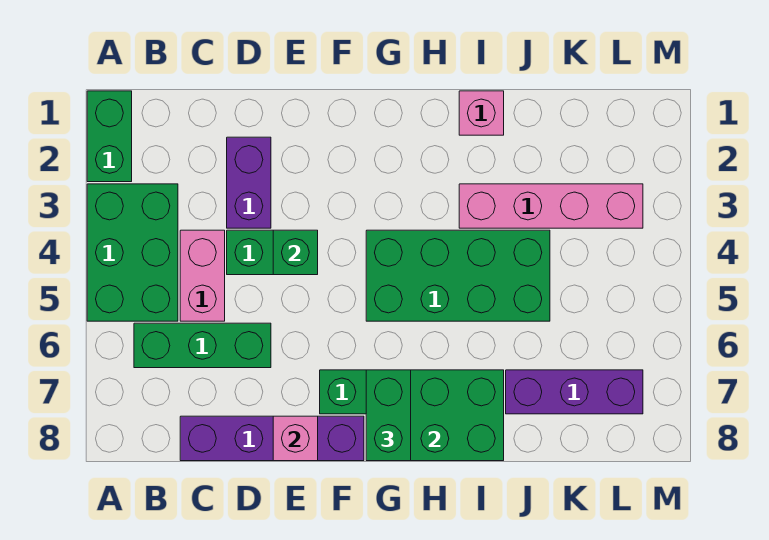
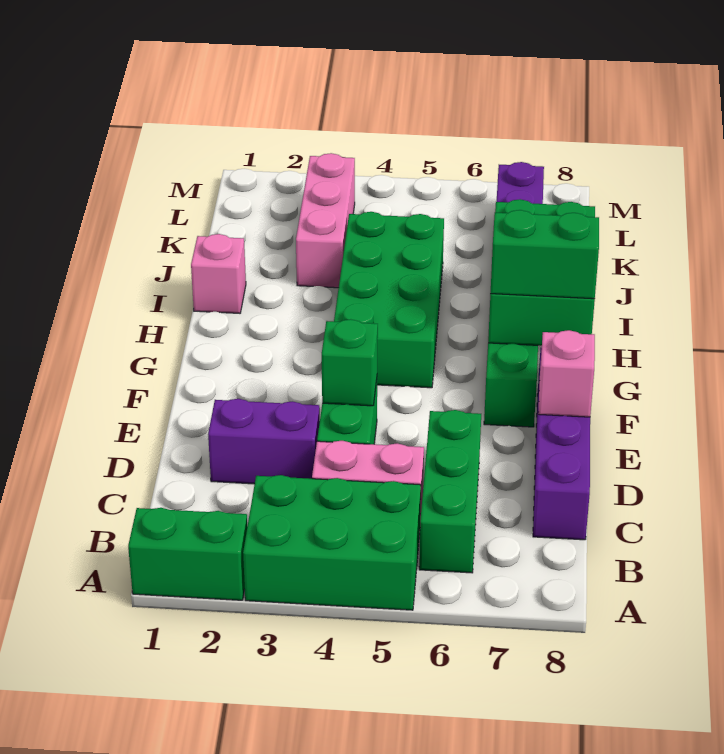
pink 1x4 brick [459,184,643,228] -> pink 1x3 brick [296,153,355,288]

